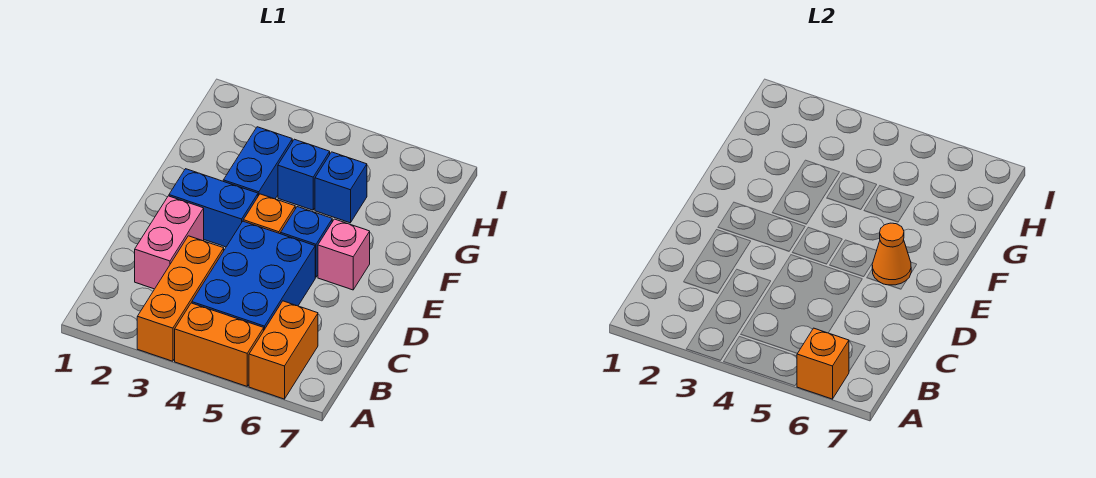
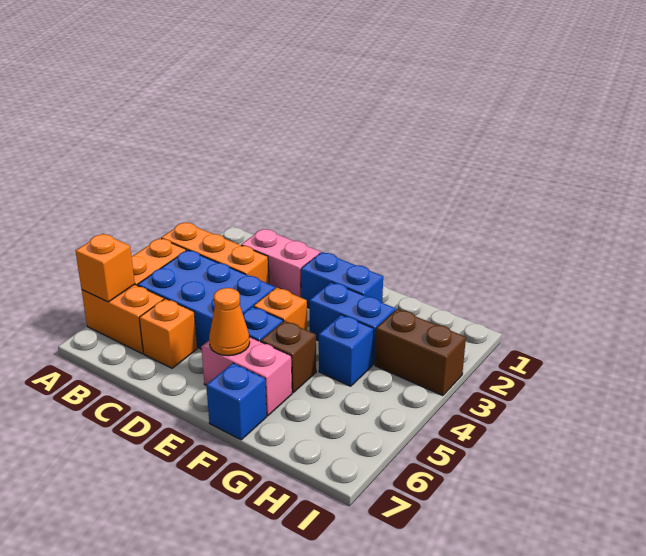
none -> orange 1x1 brick [139,299,197,368]
blue 1x2 brick [169,169,258,247] -> blue 1x2 brick turned to [301,252,383,308]
pink 1x1 brick [318,219,370,290] -> pink 1x2 brick [201,337,292,416]
none -> brown 1x1 brick [261,321,316,393]
blue 1x1 brick [315,152,367,223] -> blue 1x1 brick moved to [206,363,267,440]
none -> brown 1x2 brick [375,309,466,396]

